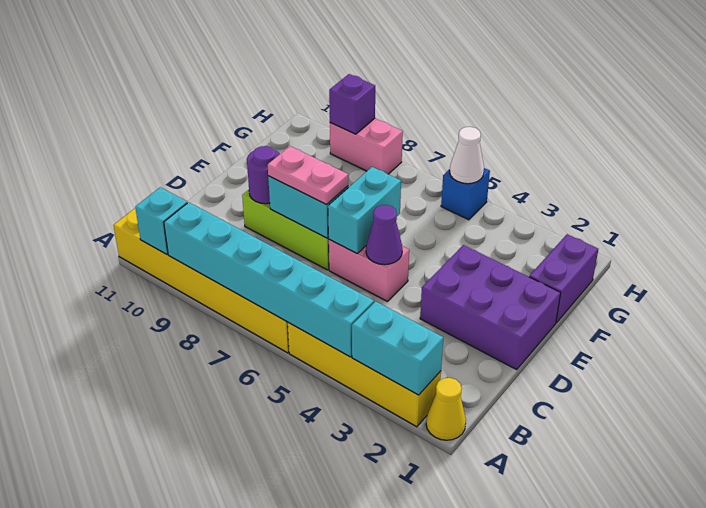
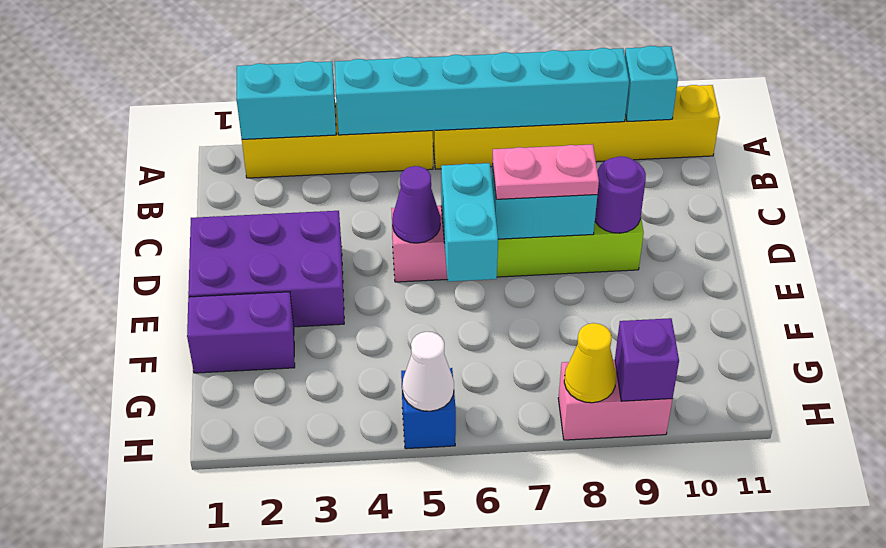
yellow 1x1 cone [426,378,466,440] -> yellow 1x1 cone moved to [564,323,616,403]
purple 1x2 brick [529,234,598,323] -> purple 1x2 brick turned to [187,292,295,373]

